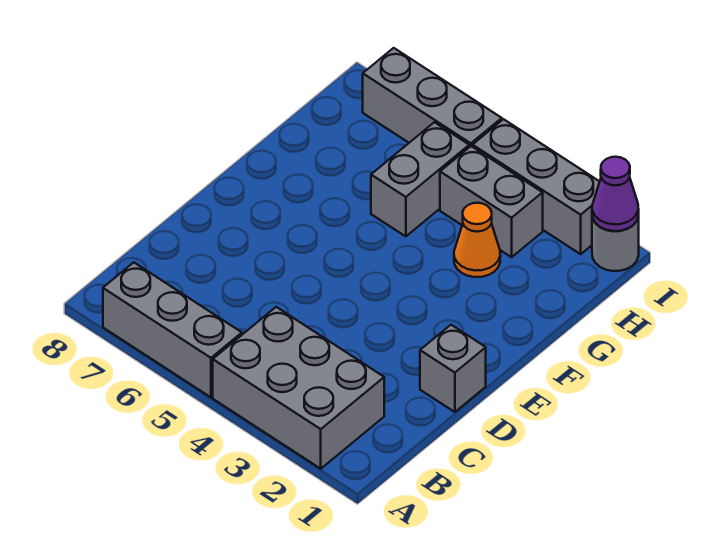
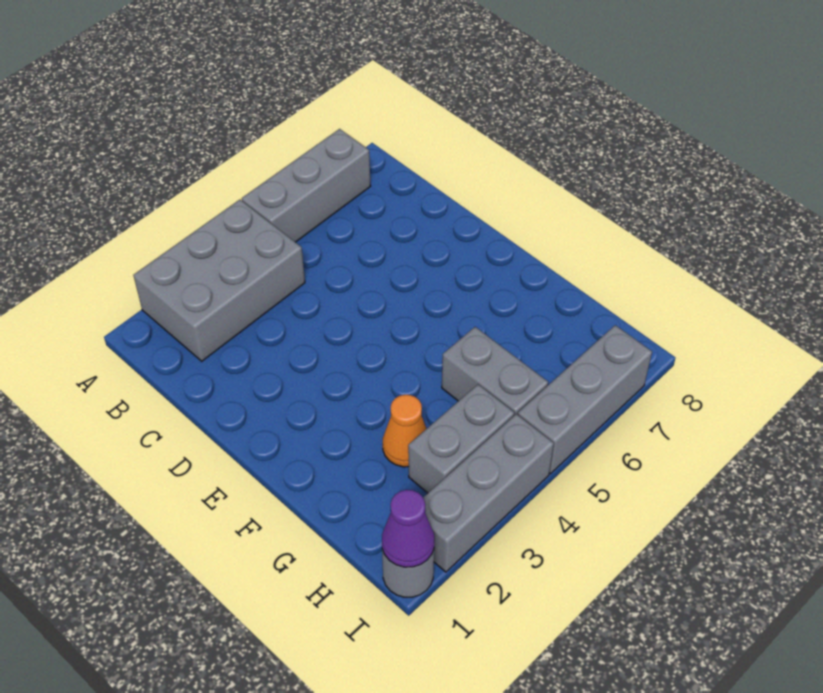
grey 1x1 brick [420,325,486,412] -> none

